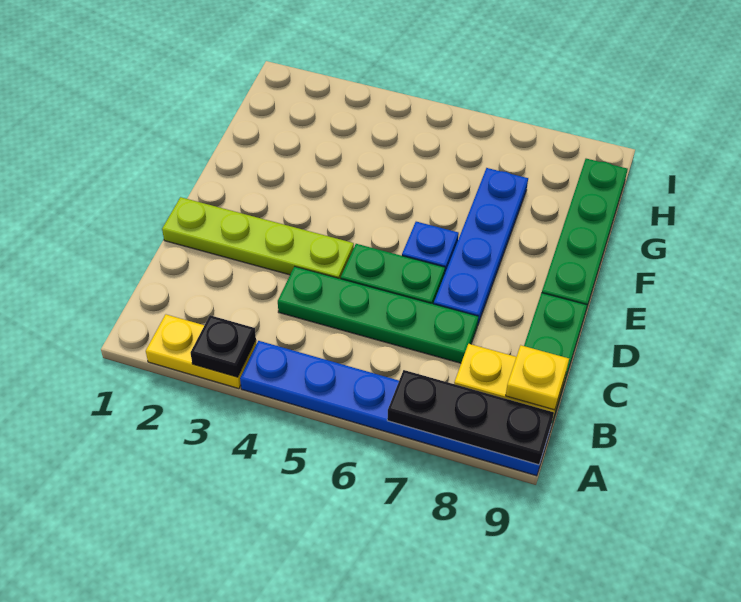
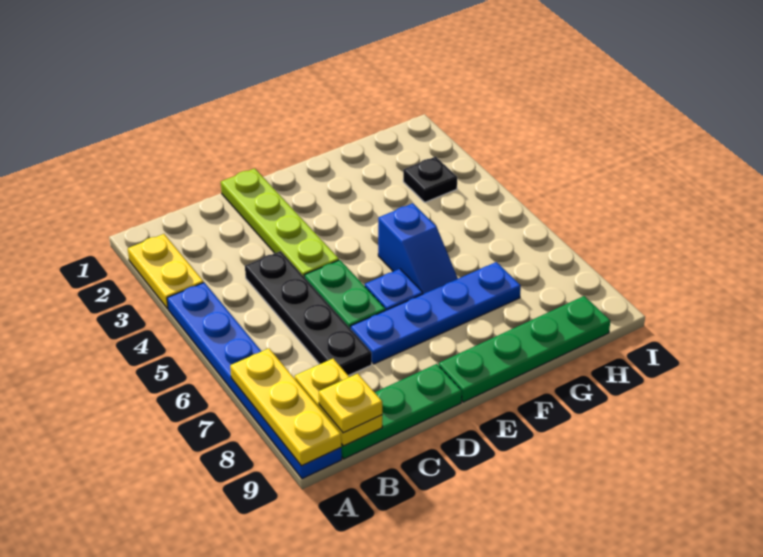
black 1x1 plate [191,315,256,377] -> black 1x1 plate moved to [403,157,457,202]
black 1x3 plate [387,370,554,465] -> yellow 1x3 plate [230,348,341,466]
green 1x4 plate [278,267,478,363] -> black 1x4 plate [245,251,372,376]
none -> blue 1x2 slope [378,203,458,294]

